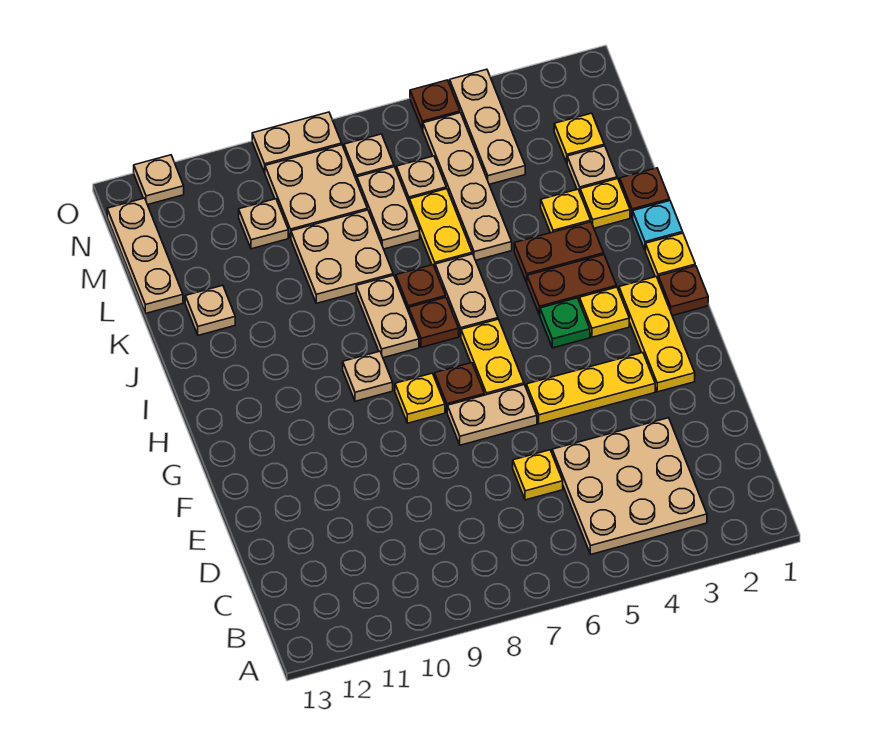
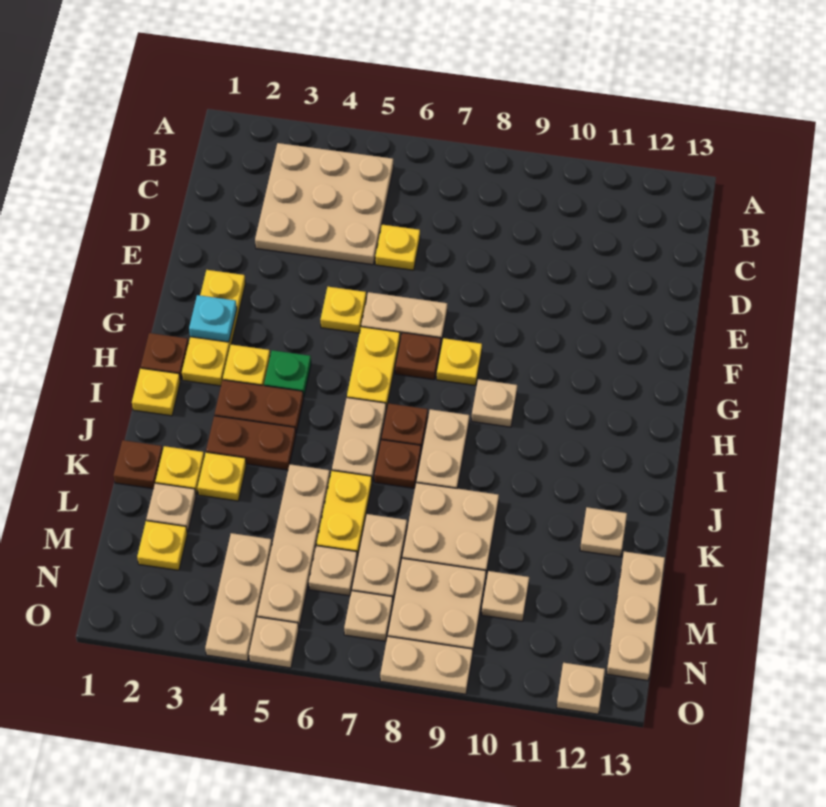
yellow 1x3 plate [526,353,655,424] -> yellow 1x1 plate [320,287,366,333]
cyan 1x1 plate [633,201,683,251] -> cyan 1x1 plate moved to [189,295,237,342]
brown 1x1 plate [410,80,460,130] -> tan 1x1 plate [249,617,299,668]

